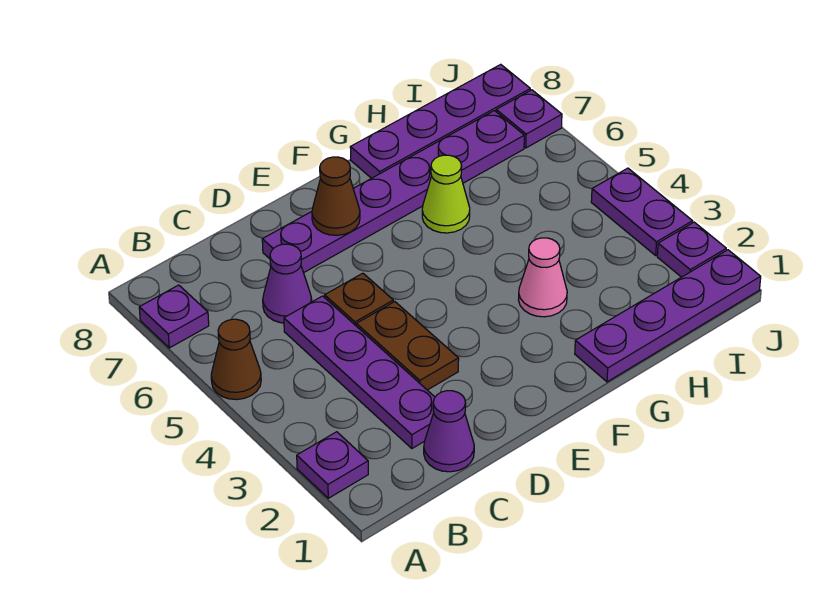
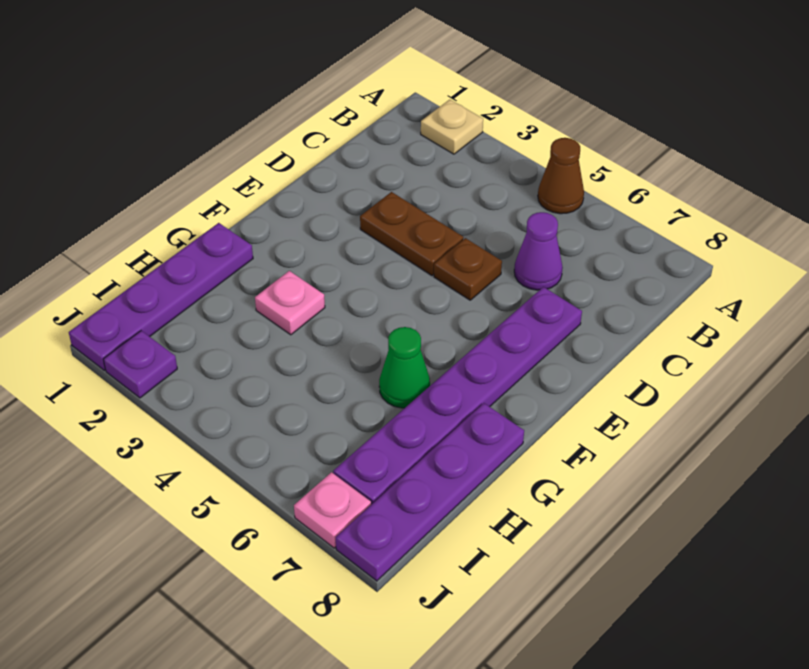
purple 1x1 plate [297,432,368,498] -> tan 1x1 plate [421,100,483,154]
purple 1x1 plate [139,285,209,348] -> none
purple 1x1 cone [424,391,474,472] -> none
purple 1x4 plate [284,296,435,448] -> none
brown 1x1 cone [312,157,360,235] -> none
pink 1x1 cone [519,238,567,317] -> pink 1x1 plate [255,271,325,335]
lime 1x1 cone [422,155,470,233] -> green 1x1 cone [379,327,430,408]
purple 1x2 plate [591,168,693,255] -> none
purple 1x1 plate [496,90,562,148] -> pink 1x1 plate [294,472,371,548]

